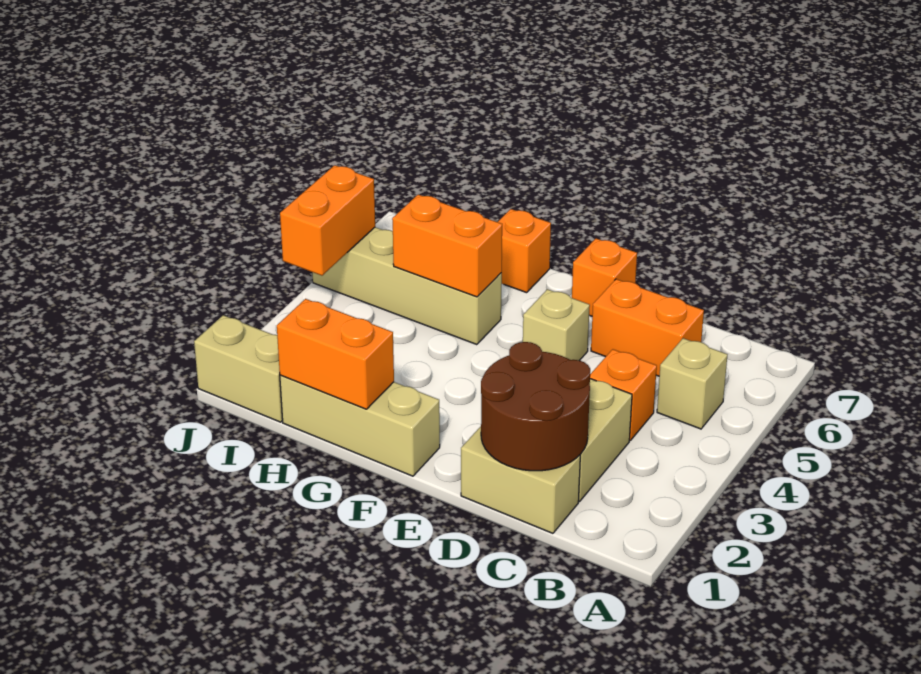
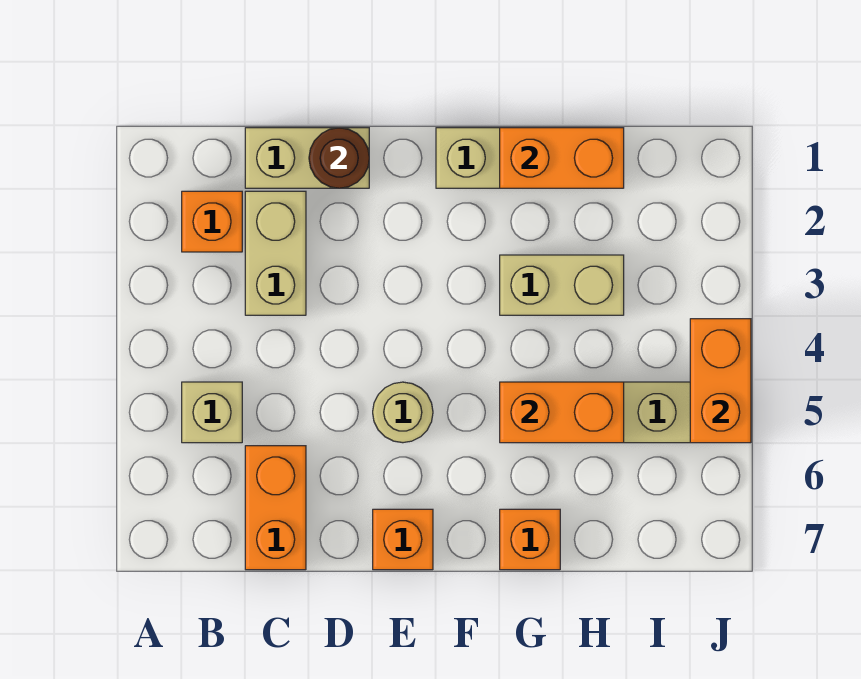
brown 2x2 round brick [481,342,590,471] -> brown 1x1 round brick [309,128,369,188]
orange 1x1 brick [590,349,657,440] -> orange 1x1 brick moved to [182,191,242,252]
orange 1x2 brick [591,279,704,376] -> orange 1x2 brick turned to [245,446,306,570]
tan 1x1 brick [523,289,590,361] -> tan 1x1 round brick [373,382,433,443]
tan 1x2 brick [194,315,283,422] -> tan 1x2 brick moved to [500,255,624,315]

